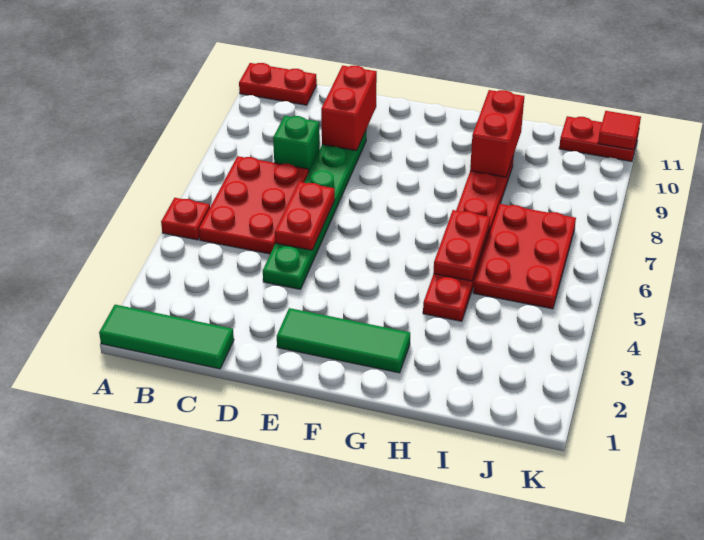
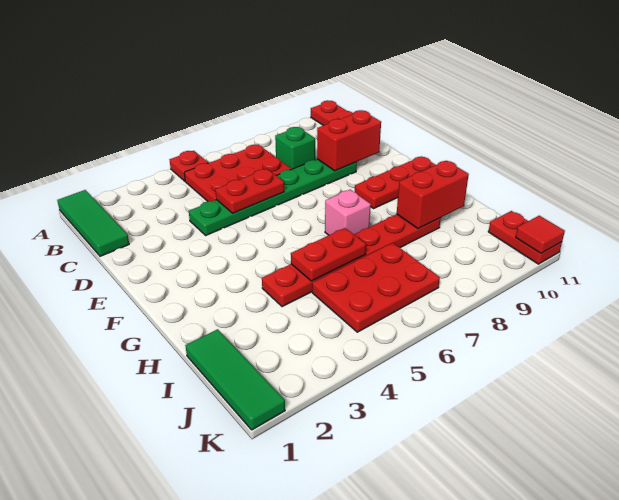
green 1x3 tile [277,308,410,373] -> green 1x3 tile moved to [185,329,285,430]
none -> red 1x3 plate [355,156,435,208]
none -> pink 1x1 brick [325,190,371,235]

